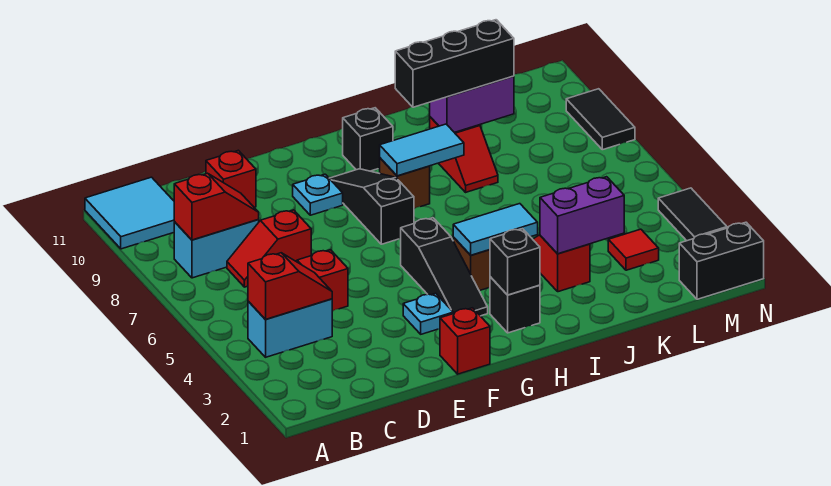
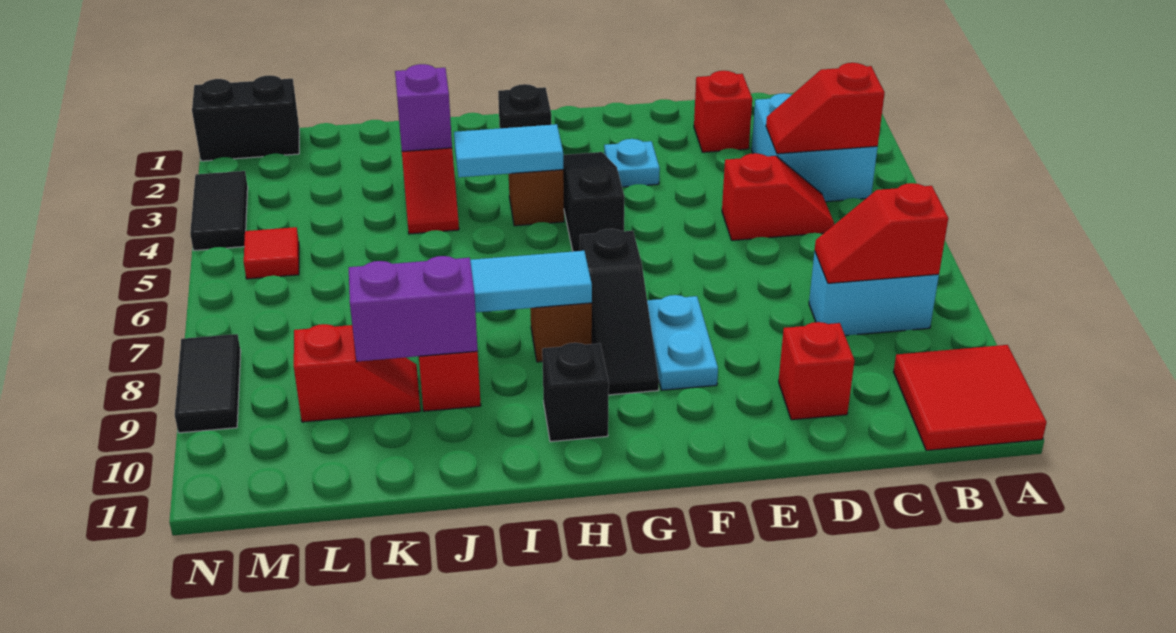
cyan 2x2 tile [85,177,175,249] -> red 2x2 tile [894,345,1047,450]
cyan 1x2 brick [248,299,332,357] -> cyan 2x2 brick [752,93,878,202]
red 1x2 slope [227,210,311,287] -> red 1x2 slope moved to [294,324,420,422]
red 1x1 brick [440,308,490,374] -> red 1x1 brick moved to [694,71,752,152]
cyan 1x1 plate [293,174,343,215] -> cyan 1x2 plate [647,295,718,390]
black 1x1 brick [490,229,540,295] -> none
black 1x3 brick [395,20,514,107] -> none
purple 1x2 brick [540,177,624,254] -> purple 1x1 brick [395,64,452,151]
red 1x1 tile [608,229,659,270] -> red 1x1 tile moved to [244,227,299,279]

